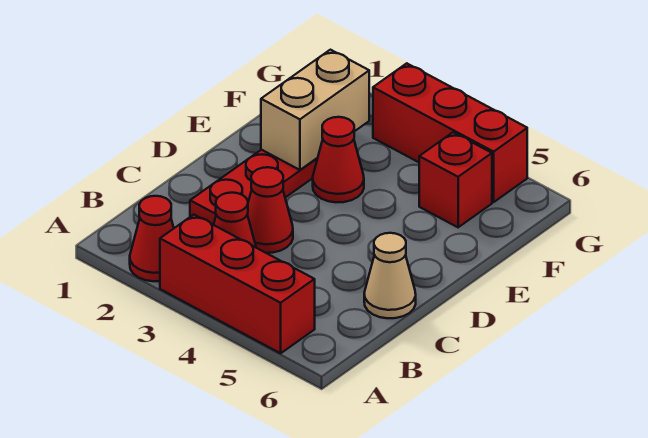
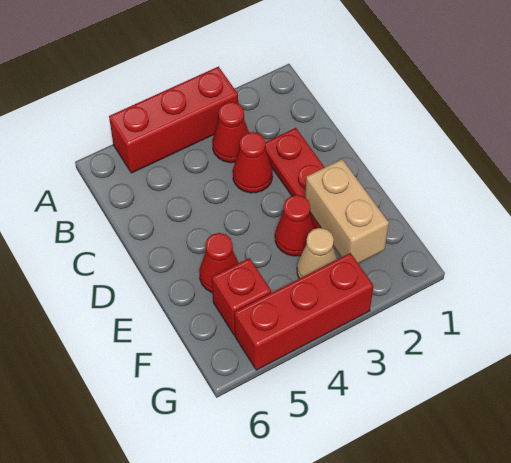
red 1x1 cone [130,196,174,281] -> red 1x1 cone moved to [199,233,238,293]
tan 1x1 cone [364,233,416,318] -> tan 1x1 cone moved to [297,228,337,279]

